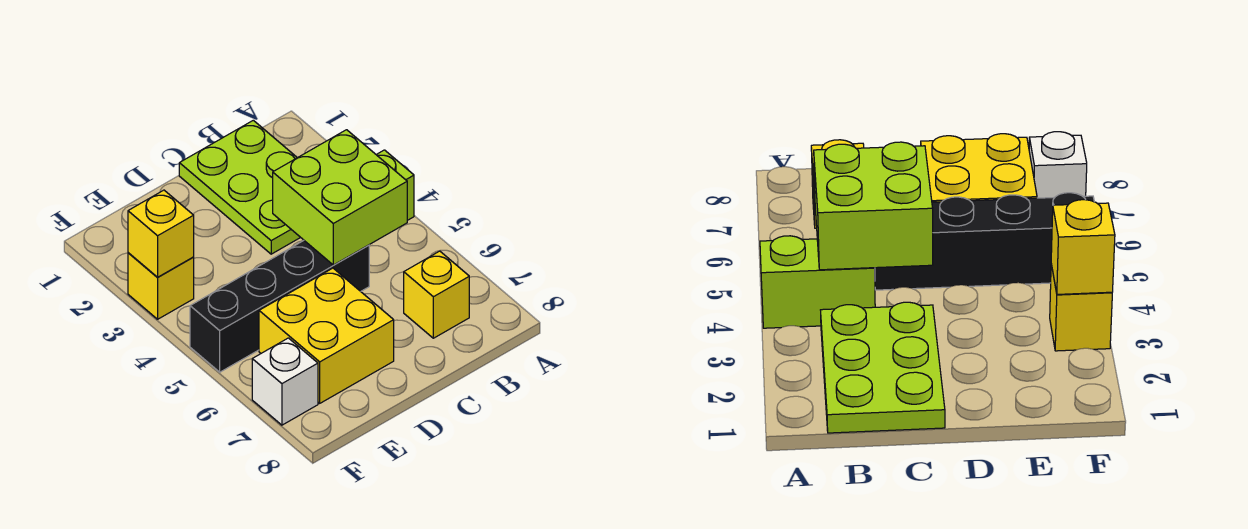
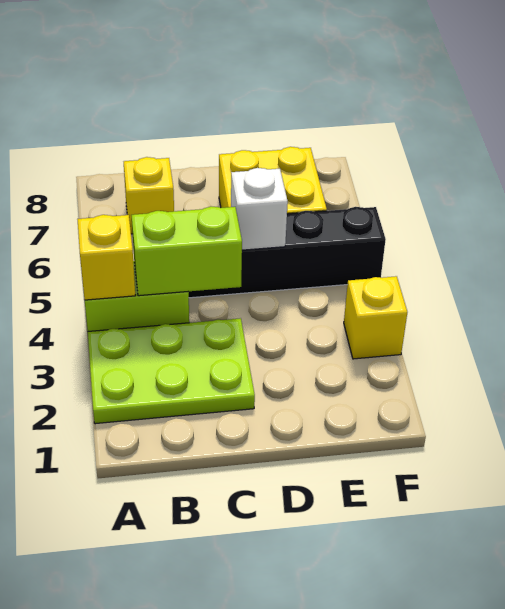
lime 2x3 plate [179,120,301,254] -> lime 2x3 plate turned to [88,318,255,424]
lime 2x2 brick [273,130,407,265] -> lime 1x2 brick [131,206,242,296]
yellow 1x1 brick [128,190,194,277] -> yellow 1x1 brick moved to [77,215,135,300]
white 1x1 brick [252,338,318,425] -> white 1x1 brick moved to [231,168,288,250]

